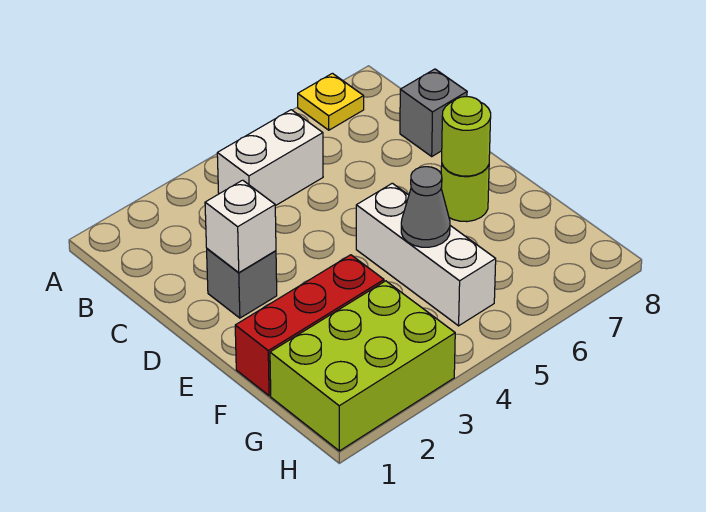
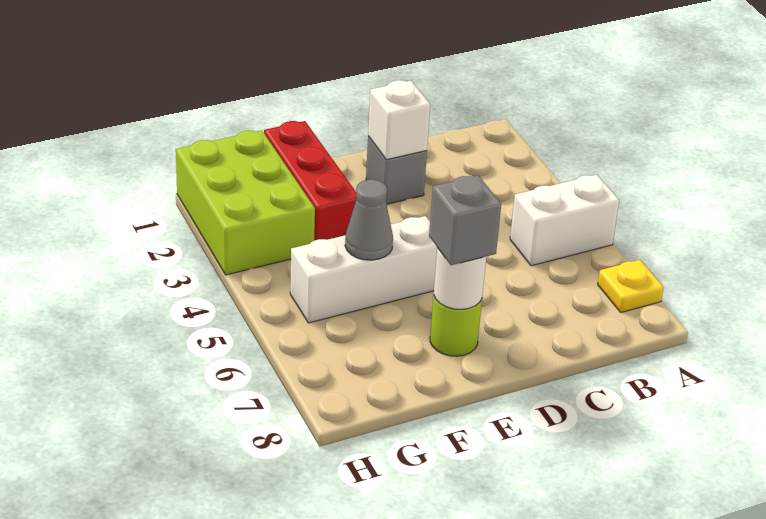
white 1x2 brick [217,110,323,206] -> white 1x2 brick turned to [510,175,619,266]
grey 1x1 brick [400,69,467,156] -> grey 1x1 brick moved to [429,175,501,265]
lime 1x1 round brick [442,97,491,176] -> white 1x1 round brick [434,248,486,309]

